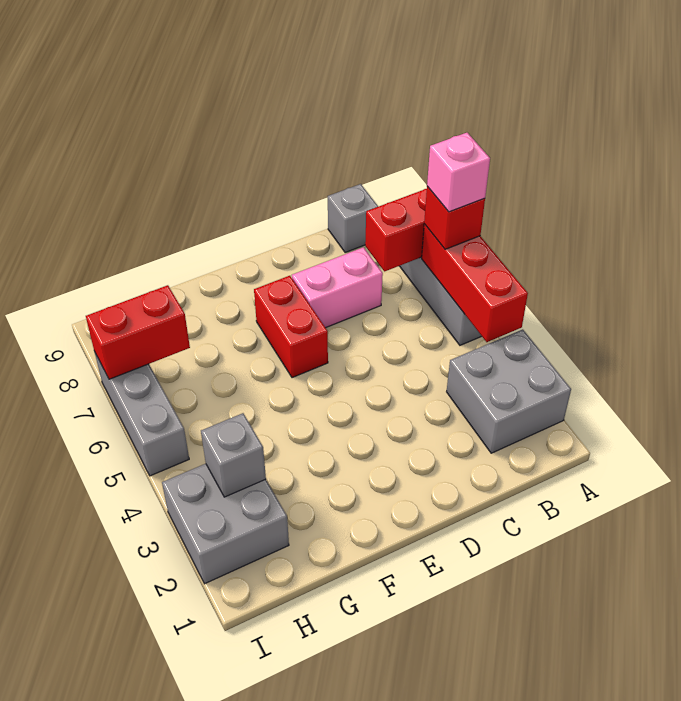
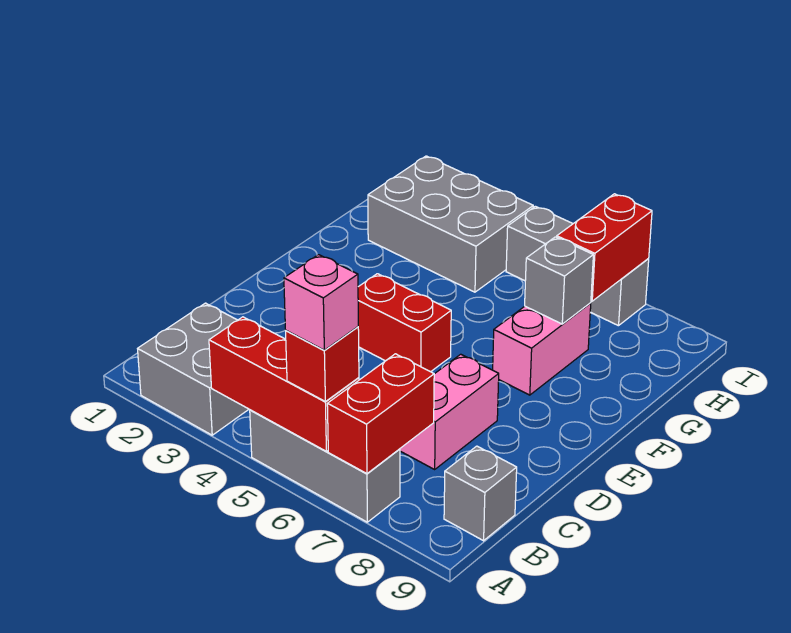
red 1x2 brick [254,276,328,378] -> red 1x2 brick moved to [358,274,451,372]
none -> pink 1x2 brick [493,303,591,395]
grey 2x2 brick [162,464,289,584] -> grey 2x3 brick [368,156,533,292]
grey 1x1 brick [201,413,266,497] -> grey 1x1 brick moved to [525,237,593,324]

